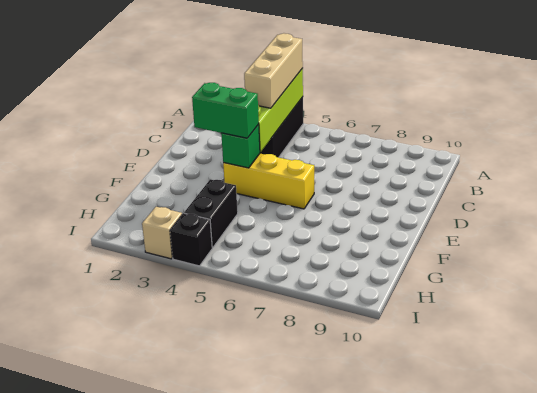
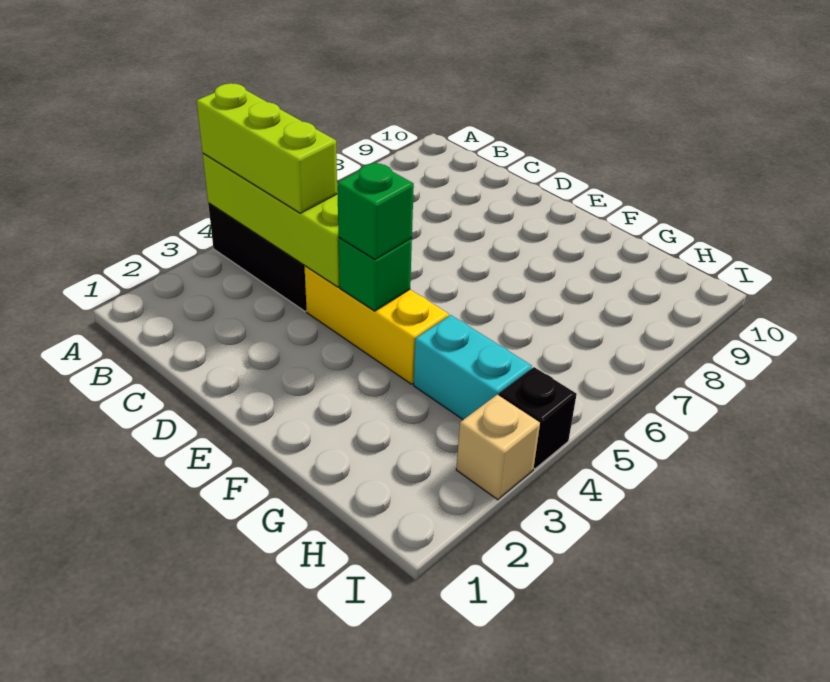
tan 1x3 brick [244,33,303,108] -> lime 1x3 brick [197,83,337,213]
green 1x2 brick [192,83,259,138] -> green 1x1 brick [337,162,414,259]
yellow 1x3 brick [223,154,314,209] -> yellow 1x3 brick turned to [304,266,449,384]
black 1x2 brick [184,179,238,248] -> cyan 1x2 brick [414,315,532,420]

